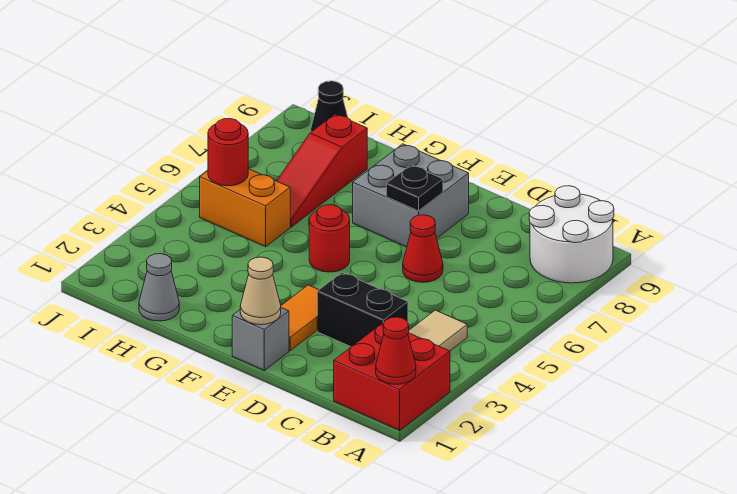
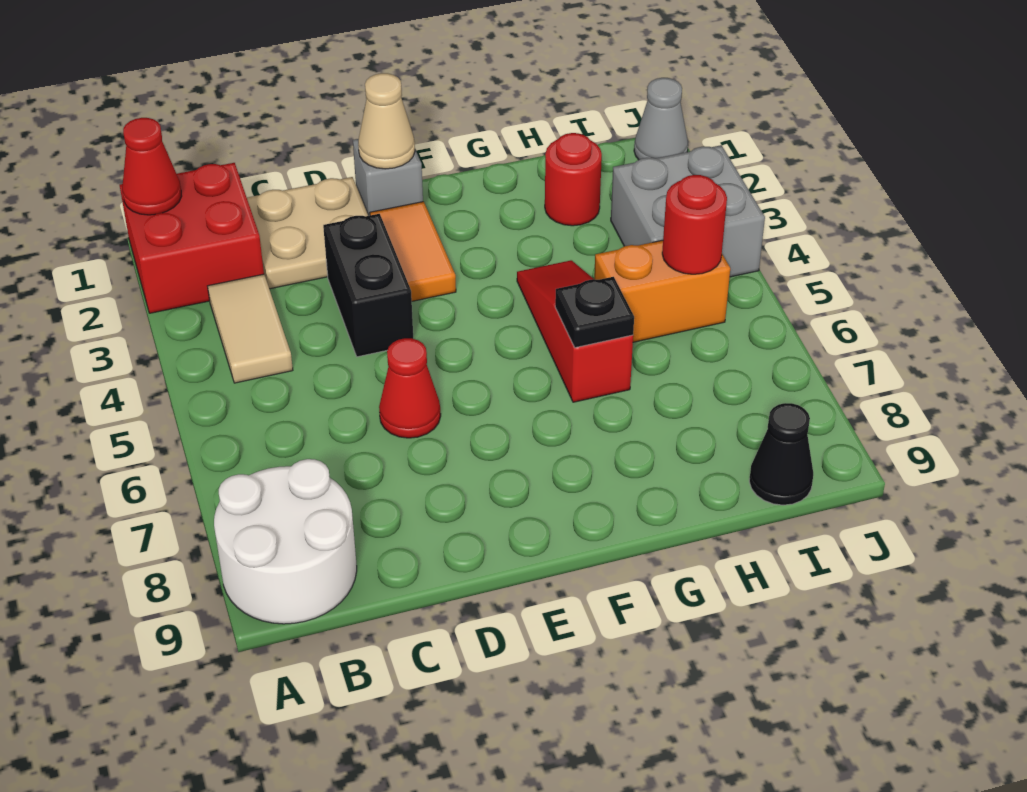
none -> tan 2x2 plate [247,177,368,289]
black 1x2 brick [317,273,408,347] -> black 1x2 brick turned to [323,214,413,357]
grey 2x2 brick [353,144,469,247] -> grey 2x2 brick moved to [611,145,765,277]
black 1x1 plate [386,165,443,211] -> black 1x1 plate moved to [555,277,634,348]
red 1x1 round brick [309,205,350,272] -> red 1x1 round brick moved to [545,133,602,226]
grey 1x1 cone [139,254,179,321] -> grey 1x1 cone moved to [634,78,688,160]
red 1x3 slope [277,114,368,227] -> red 1x3 slope moved to [517,260,633,402]

